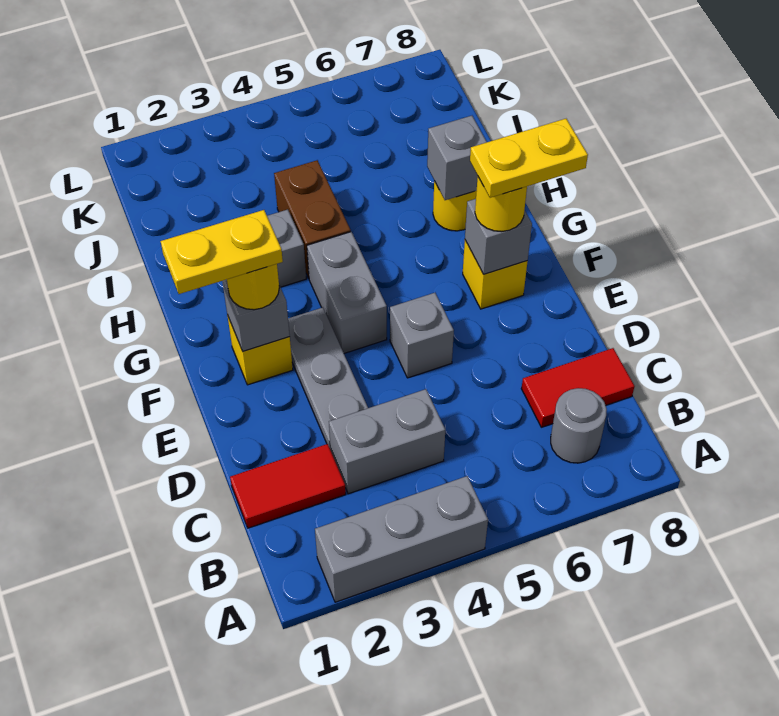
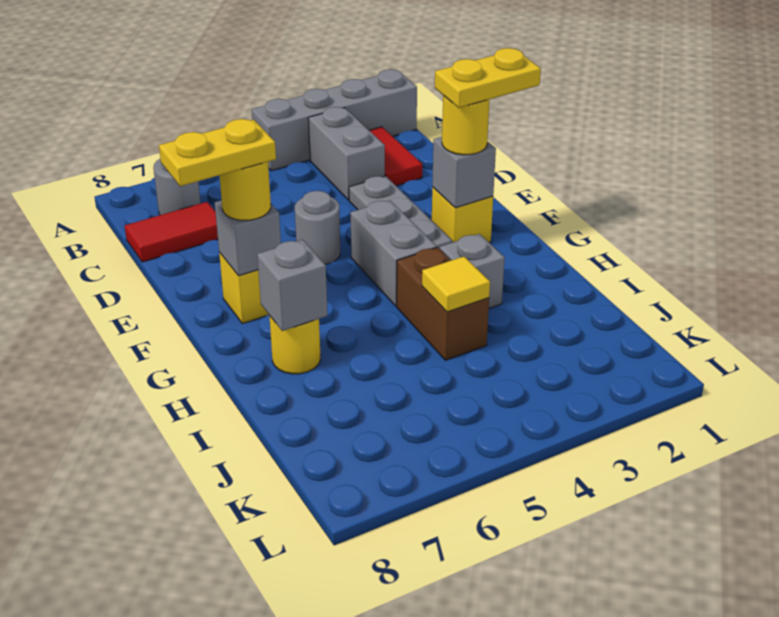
grey 1x3 brick [315,476,488,602] -> grey 1x4 brick [251,69,417,171]
red 1x2 tile [230,444,346,528] -> red 1x2 tile turned to [369,127,422,186]
grey 1x2 brick [329,389,445,494] -> grey 1x2 brick turned to [308,107,385,200]
grey 1x1 brick [390,293,454,378] -> grey 1x1 round brick [295,191,340,265]
none -> yellow 1x1 tile [422,256,490,312]

